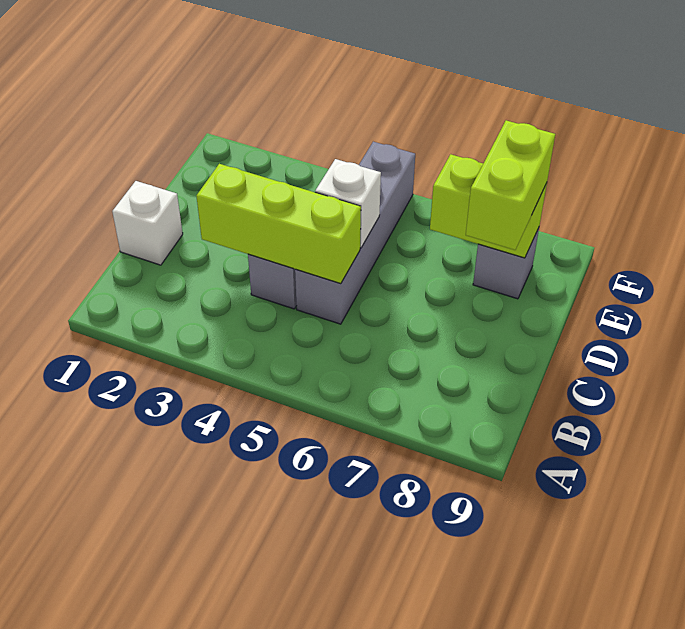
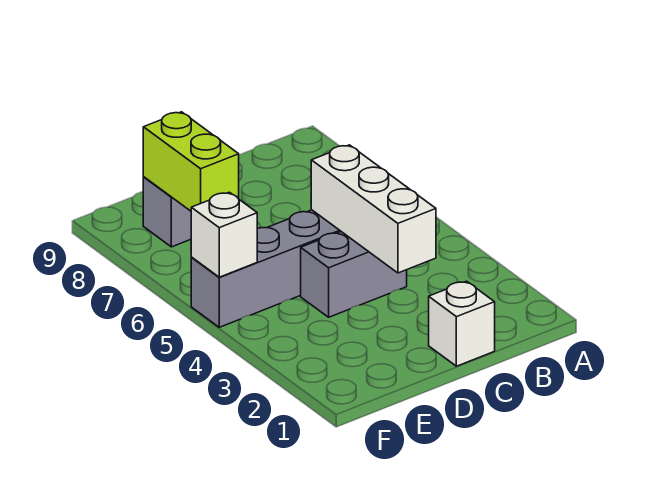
lime 1x3 brick [196,164,361,284] -> white 1x3 brick [311,145,436,273]
white 1x1 brick [315,159,381,248] -> white 1x1 brick moved to [191,192,257,277]
lime 1x2 brick [466,120,555,250] -> none

